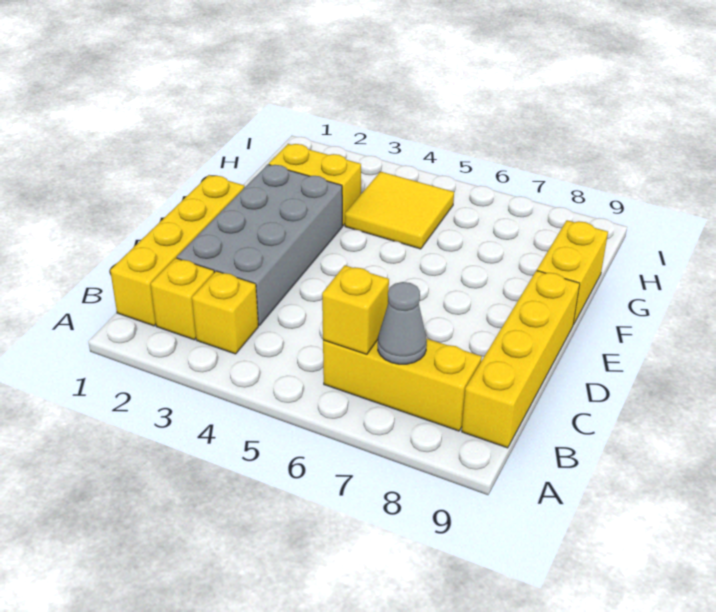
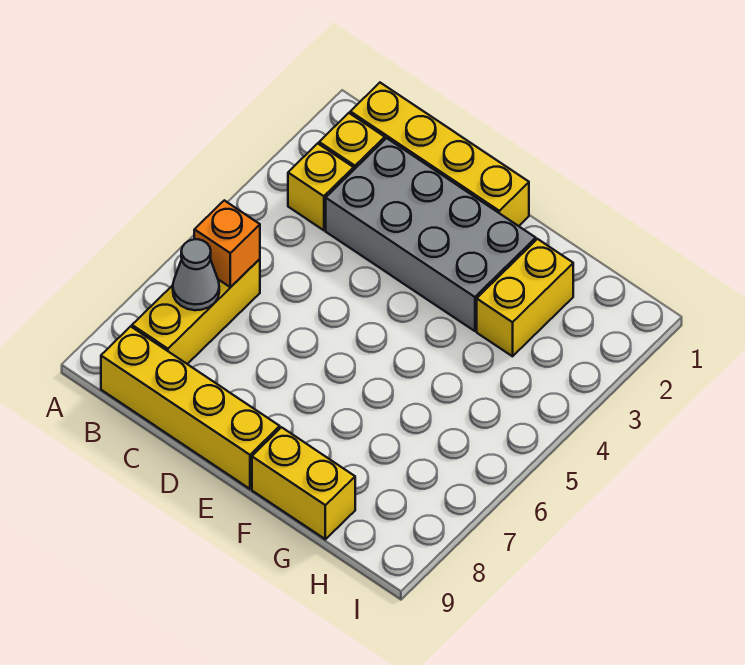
yellow 1x1 brick [322,265,389,354] -> orange 1x1 brick [194,200,260,287]
yellow 2x2 tile [345,172,454,249] -> none

